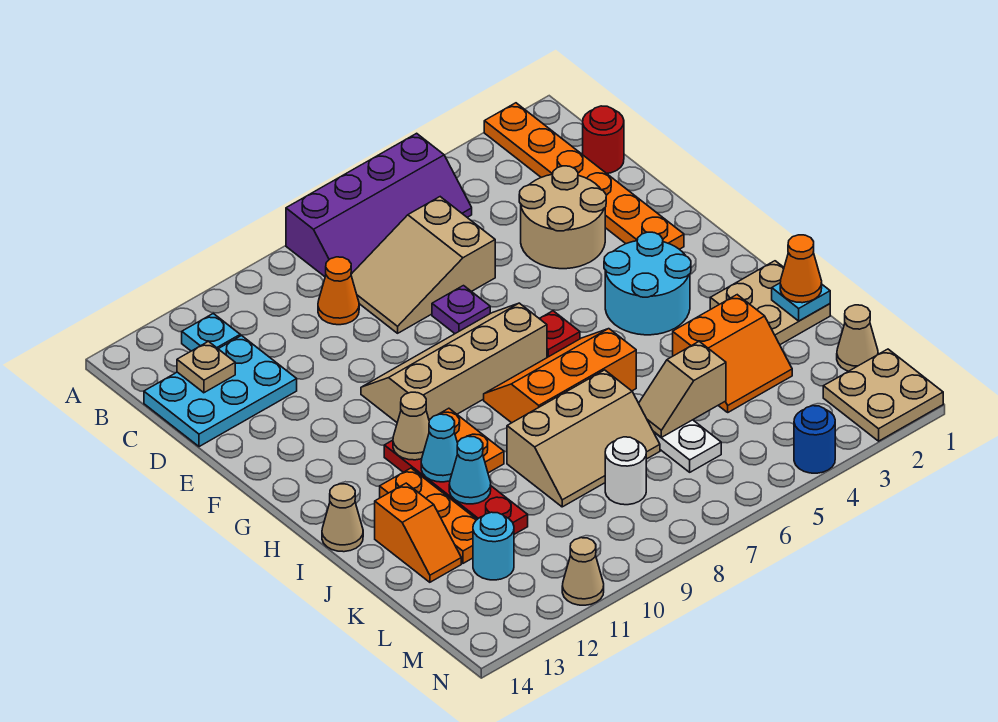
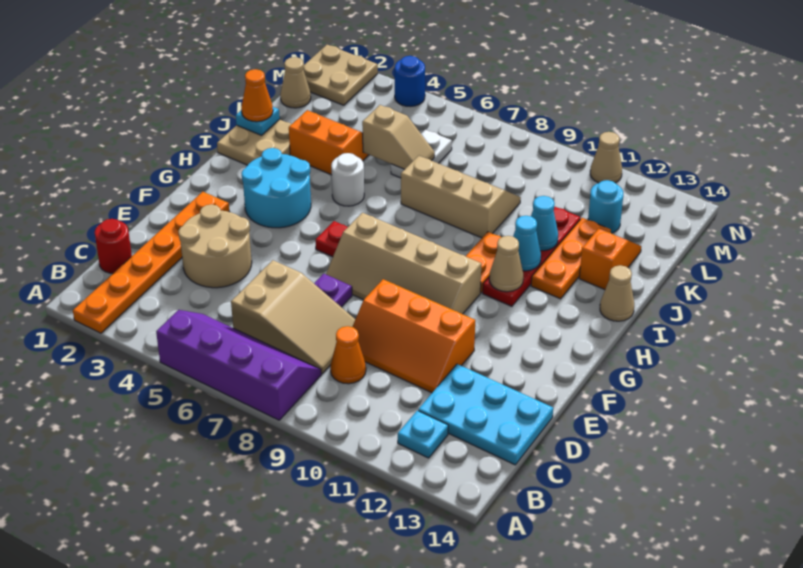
tan 1x1 plate [177,341,235,393] -> none
orange 2x3 slope [484,329,636,423] -> orange 2x3 slope moved to [353,279,475,393]
white 1x1 round brick [605,437,646,505] -> white 1x1 round brick moved to [331,153,364,206]

